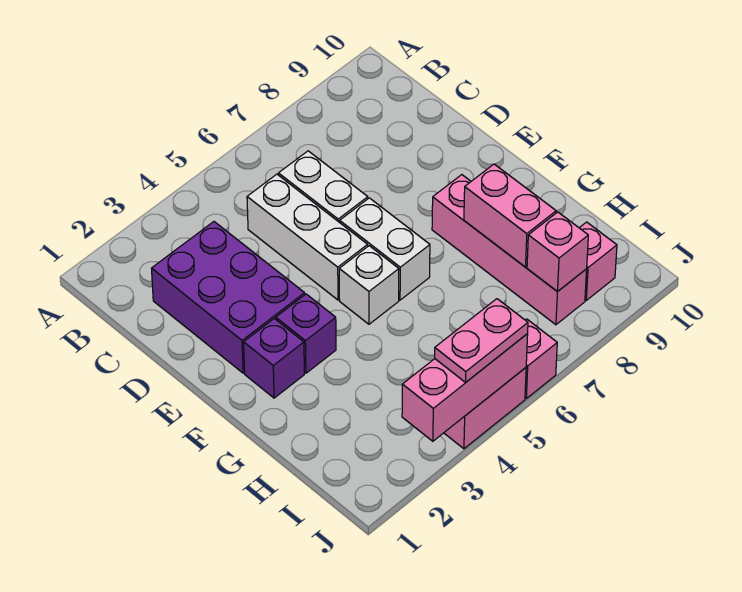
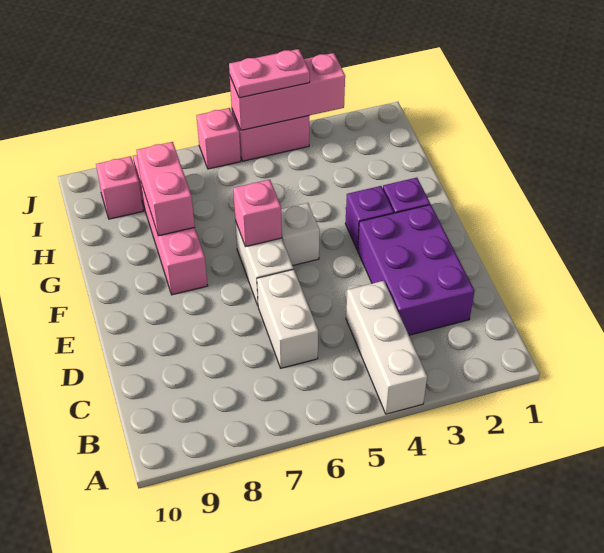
white 1x3 brick [247,174,368,300] -> white 1x3 brick moved to [346,281,427,414]
pink 1x1 brick [527,212,588,292] -> pink 1x1 brick moved to [233,179,282,247]

